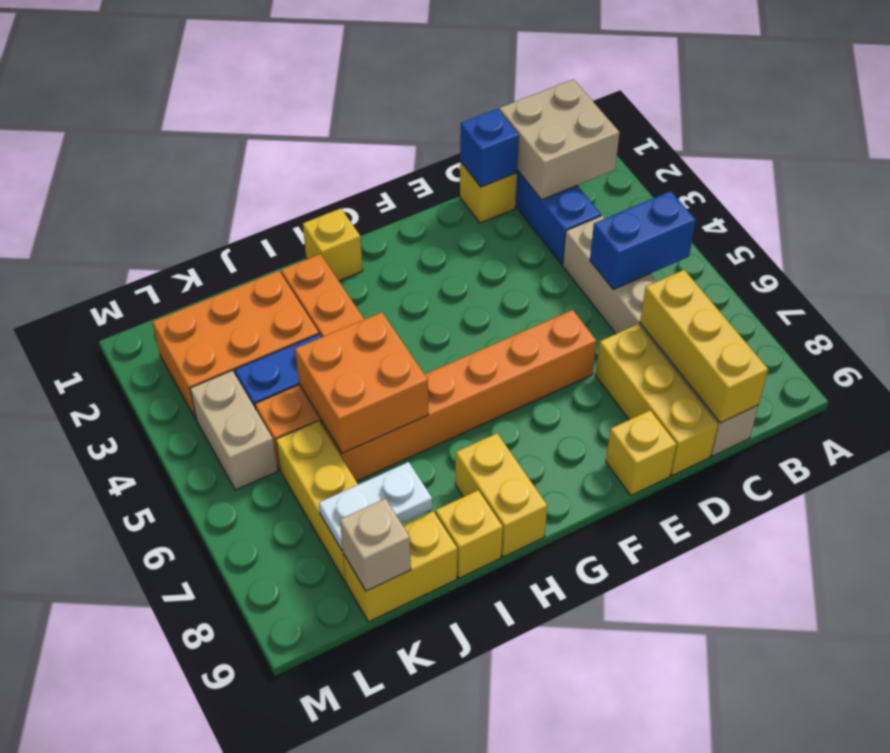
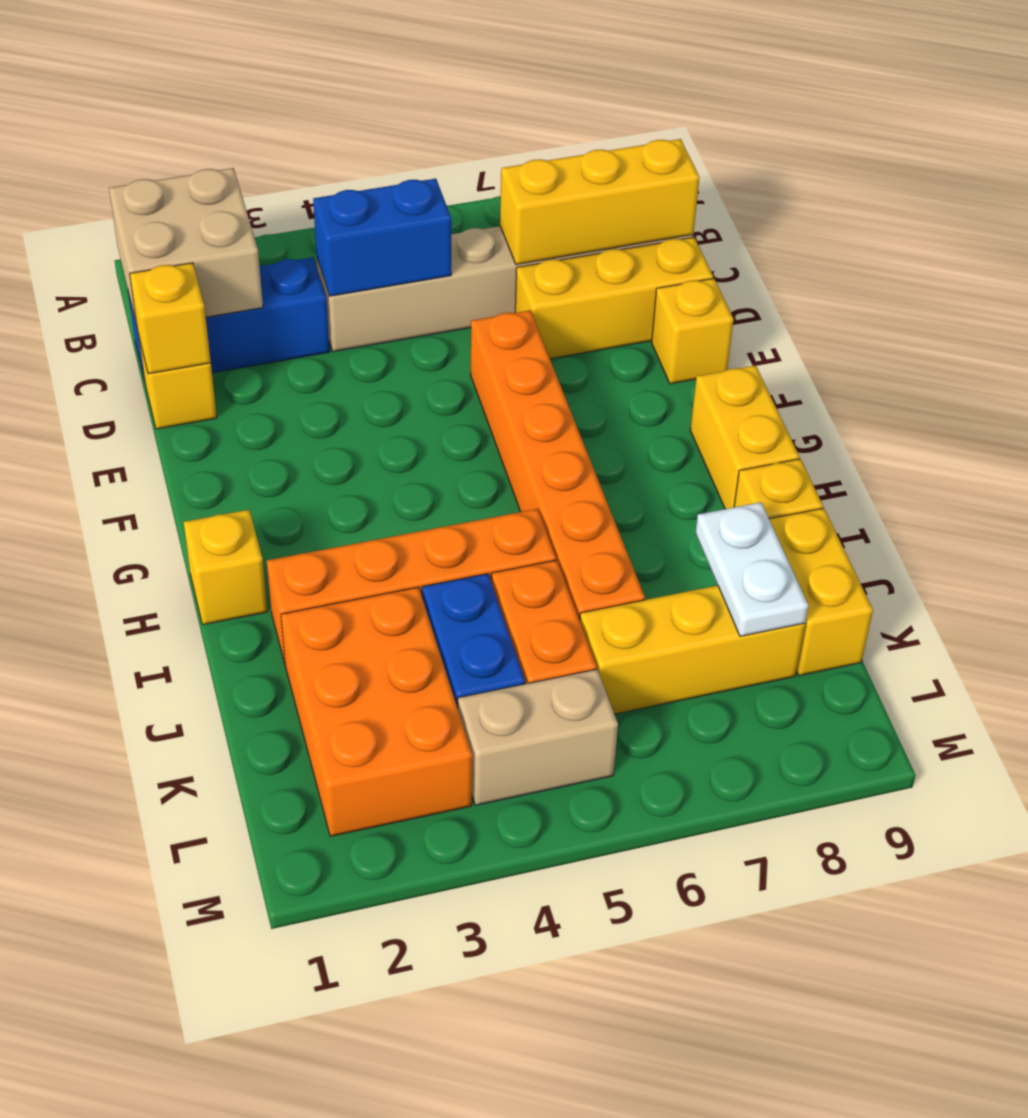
blue 1x2 brick [590,191,696,289] -> blue 1x2 brick turned to [313,179,451,296]
blue 1x1 brick [460,109,519,187] -> yellow 1x1 brick [130,263,211,374]
yellow 1x2 brick [455,433,547,557] -> yellow 1x2 brick turned to [690,365,799,509]
orange 2x2 brick [295,312,428,453] -> none
tan 1x1 brick [340,499,411,591] -> none

